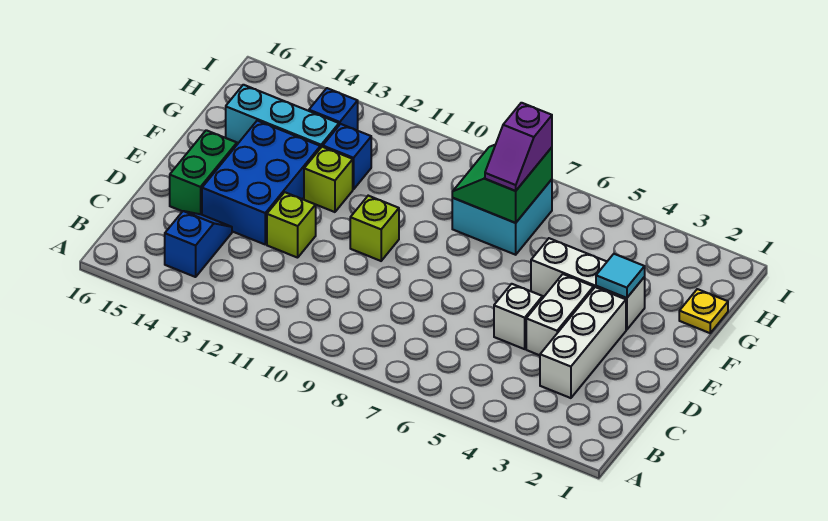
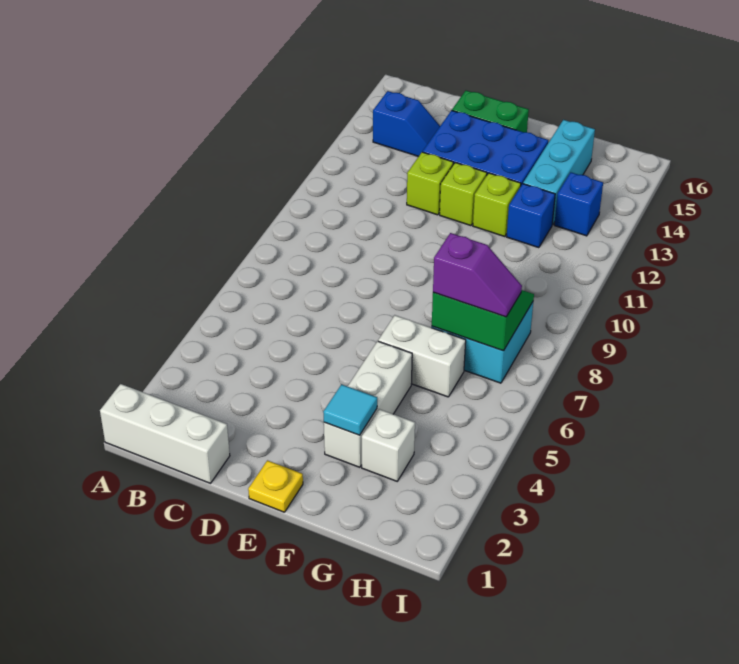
white 1x3 brick [540,287,626,398] -> white 1x3 brick moved to [100,384,230,483]
white 1x2 brick [526,274,594,355] -> white 1x2 brick moved to [378,315,466,397]
white 1x1 brick [494,284,542,349] -> white 1x1 brick moved to [362,409,415,481]
lime 1x1 brick [350,196,399,261] -> lime 1x1 brick moved to [440,163,487,226]
yellow 1x1 plate [679,289,728,333] -> yellow 1x1 plate moved to [248,460,303,512]
purple 1x2 slope [485,103,552,191] -> purple 1x2 slope turned to [433,233,522,317]

